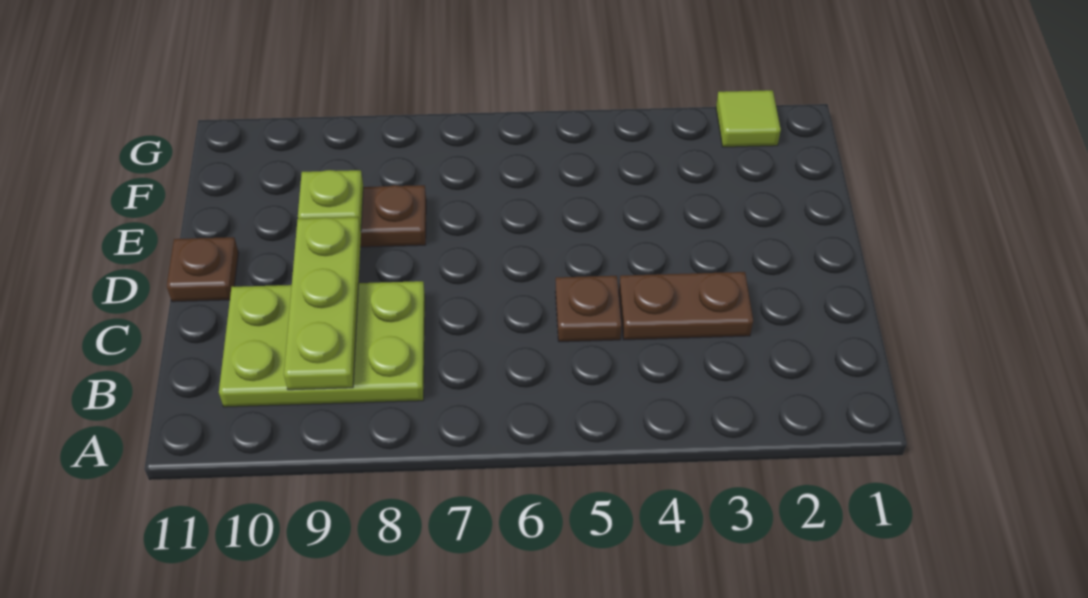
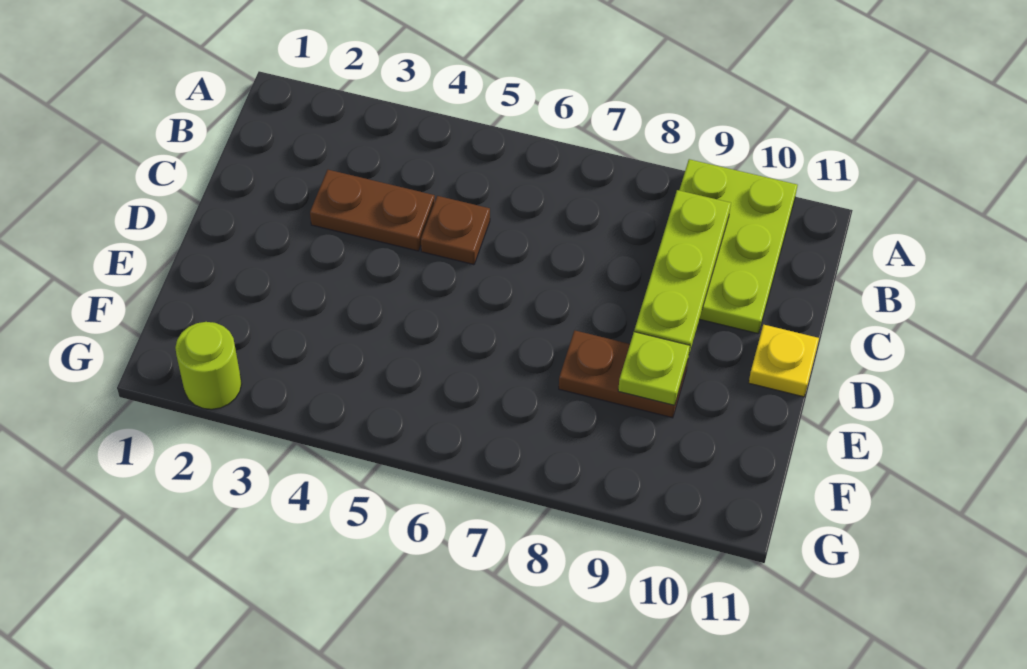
lime 2x3 plate [219,281,425,407] -> lime 2x3 plate turned to [679,159,798,334]
brown 1x1 plate [167,237,238,302] -> yellow 1x1 plate [749,325,819,397]
lime 1x1 tile [716,90,781,147] -> lime 1x1 round brick [175,322,241,409]

